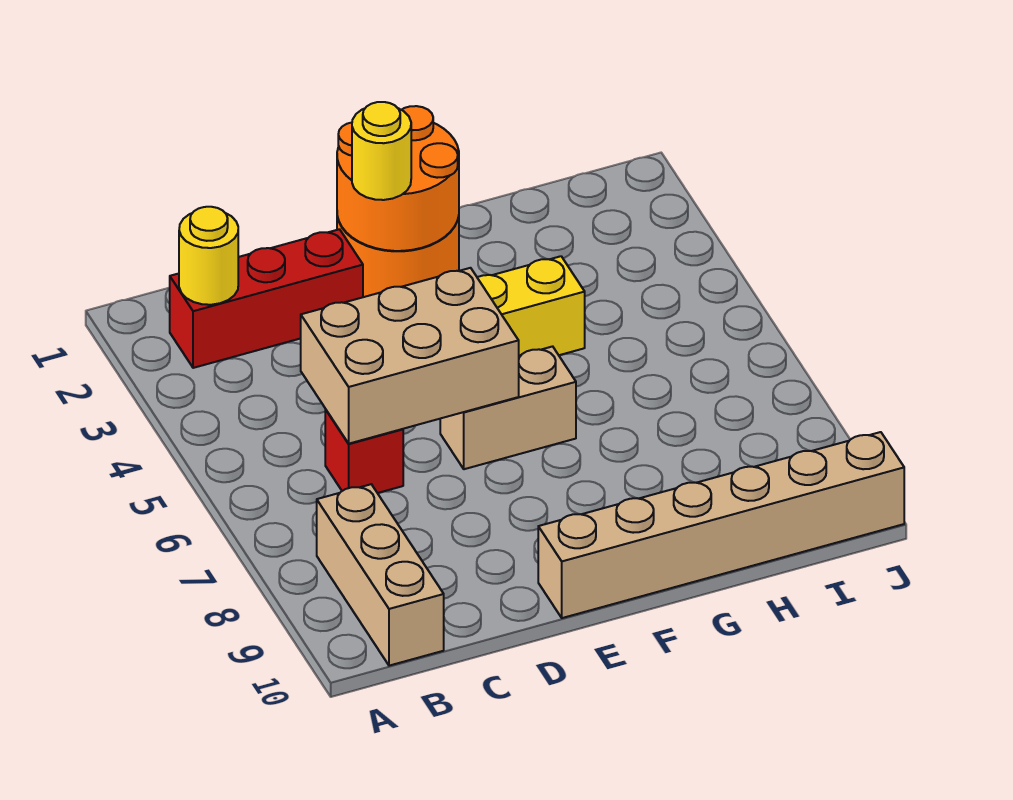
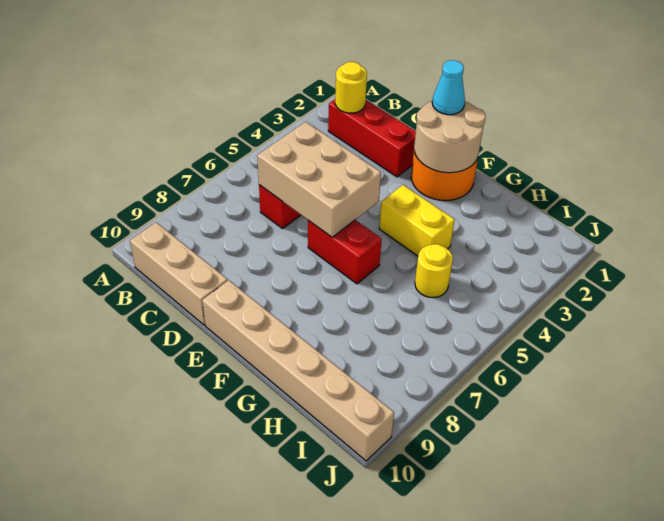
tan 1x3 brick [317,484,444,666] -> tan 1x3 brick turned to [130,222,228,325]
orange 2x2 round brick [337,106,459,251] -> tan 2x2 round brick [414,101,486,173]
none -> cyan 1x1 cone [432,60,465,115]
yellow 1x1 round brick [352,102,411,200] -> yellow 1x1 round brick moved to [415,244,453,297]
tan 1x2 brick [440,346,576,469] -> red 1x2 brick [308,220,382,284]

